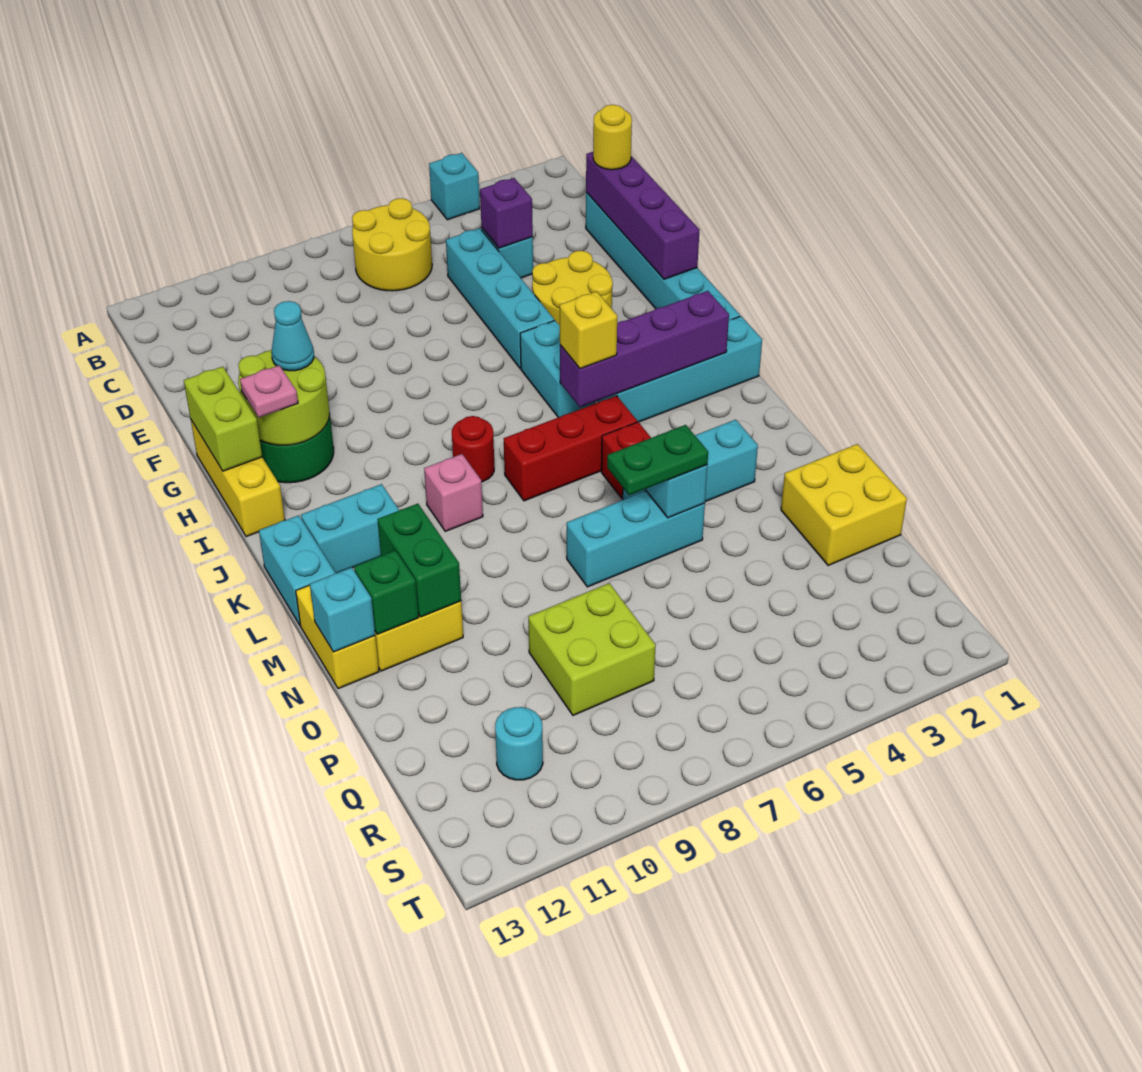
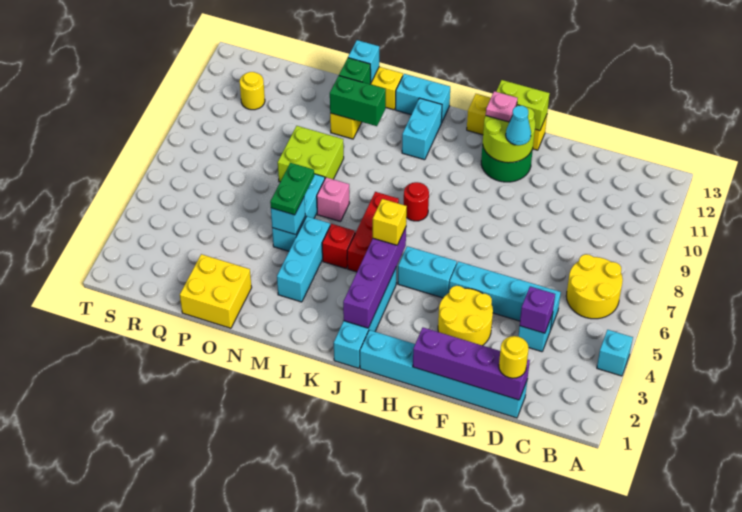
pink 1x1 brick [424,454,483,531] -> pink 1x1 brick moved to [317,177,349,222]
lime 2x2 brick [528,583,656,715] -> lime 2x2 brick moved to [278,126,344,182]
cyan 1x1 round brick [495,707,543,780] -> yellow 1x1 round brick [240,72,265,110]

